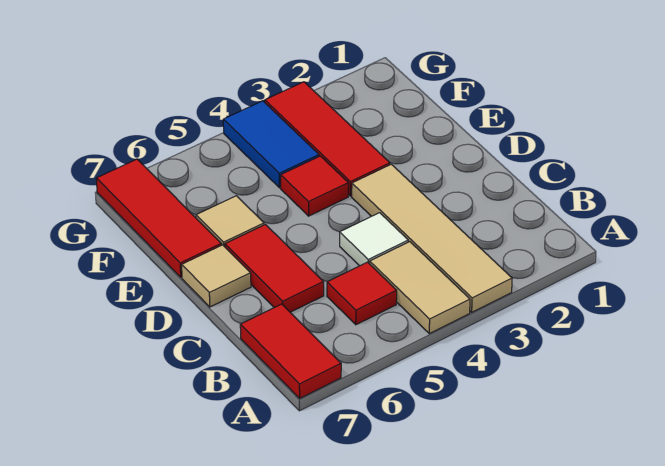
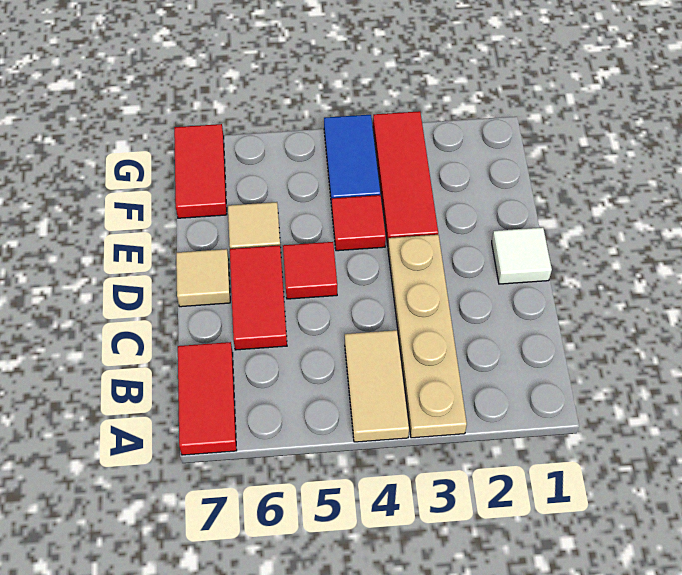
tan 1x4 tile [352,164,512,312] -> tan 1x4 plate [388,235,467,438]
red 1x1 tile [327,262,397,325] -> red 1x1 tile moved to [283,242,337,299]
white 1x1 tile [340,213,408,266] -> white 1x1 tile moved to [492,227,552,284]
red 1x3 tile [96,159,221,277] -> red 1x2 tile [174,124,227,218]

